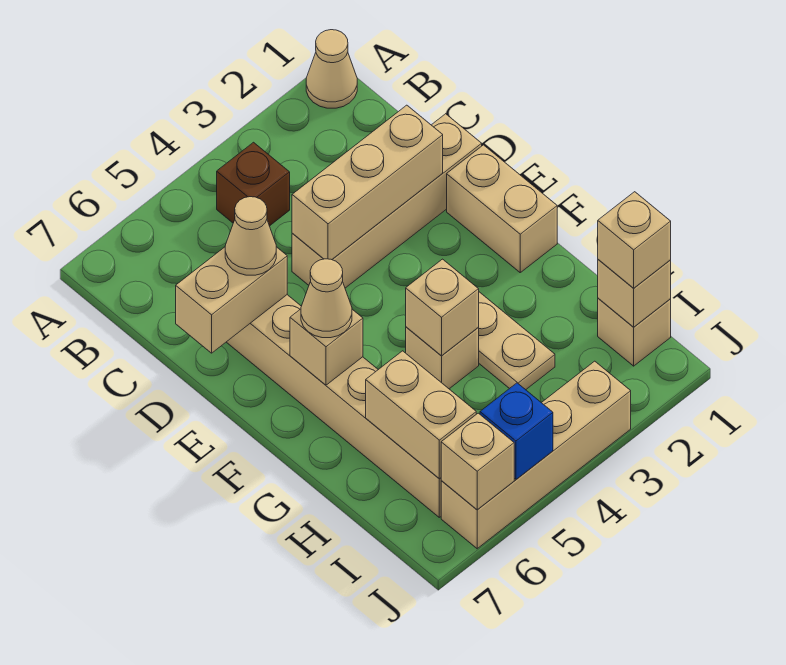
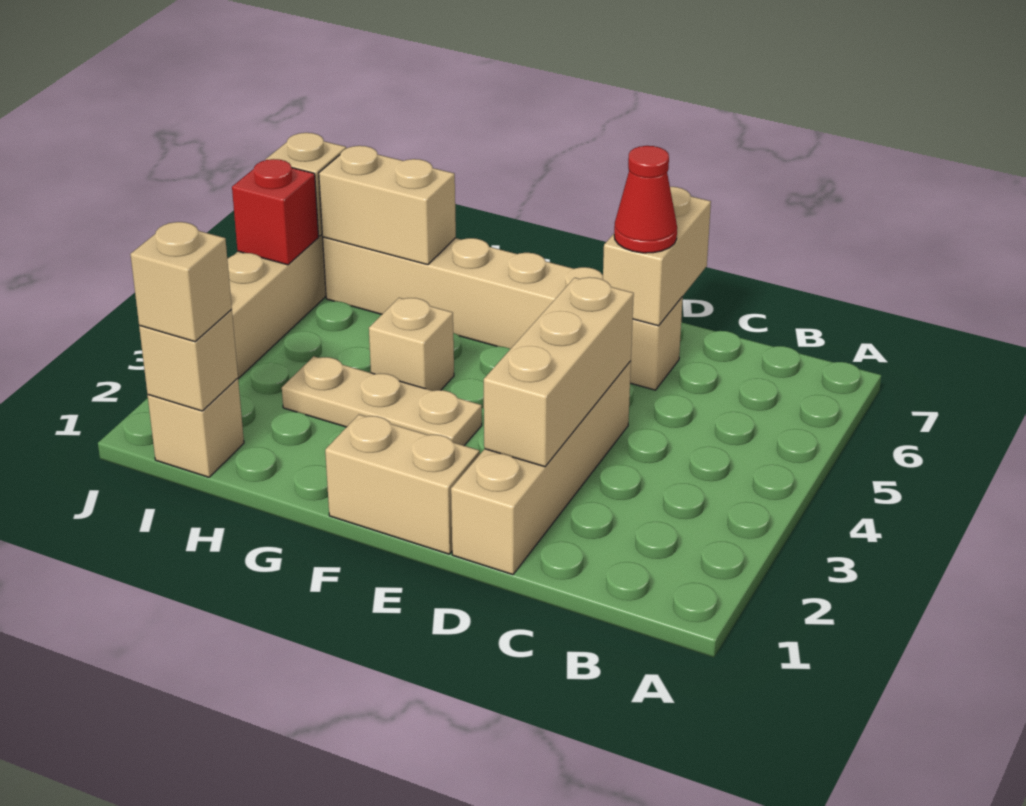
tan 1x1 cone [306,30,357,108] -> none
brown 1x1 brick [217,142,290,226] -> none
tan 1x1 cone [225,197,276,275] -> red 1x1 cone [614,146,677,253]
tan 1x1 brick [290,309,363,385] -> none
tan 1x1 cone [301,259,352,338] -> none
tan 1x1 brick [406,259,479,356] -> none
blue 1x1 brick [480,383,553,479] -> red 1x1 brick [232,159,319,265]

